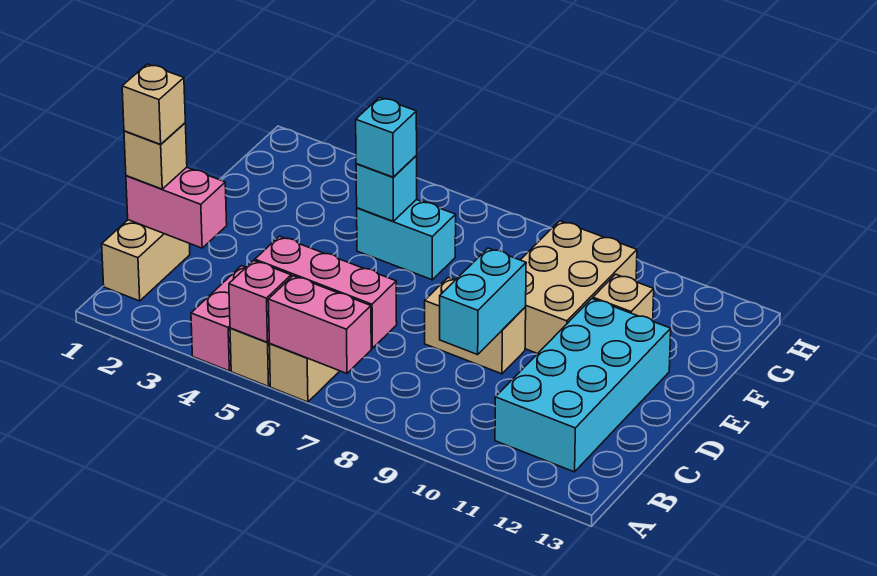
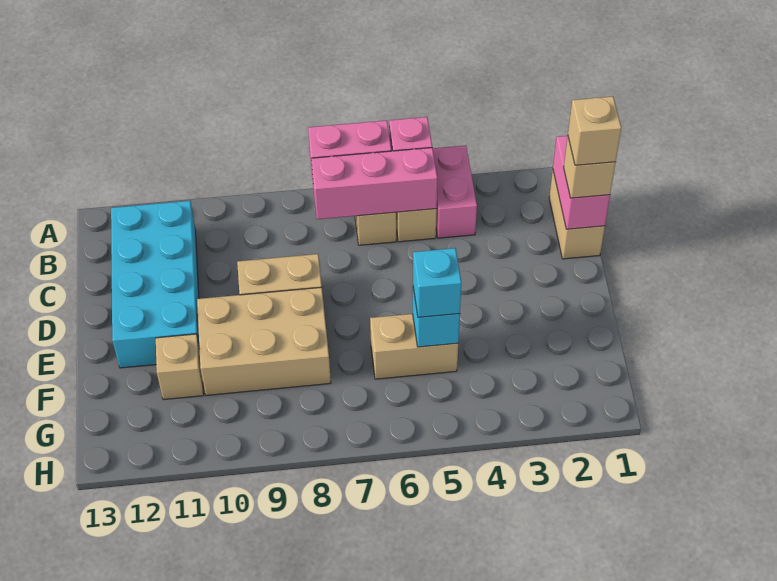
pink 1x2 brick [126,167,227,248] -> pink 1x2 brick turned to [553,136,610,229]
cyan 1x2 brick [440,248,526,355] -> none
tan 2x3 brick [521,221,637,354] -> tan 2x3 brick turned to [197,287,331,395]
cyan 1x2 brick [357,200,456,280] -> tan 1x2 brick [370,314,458,379]

